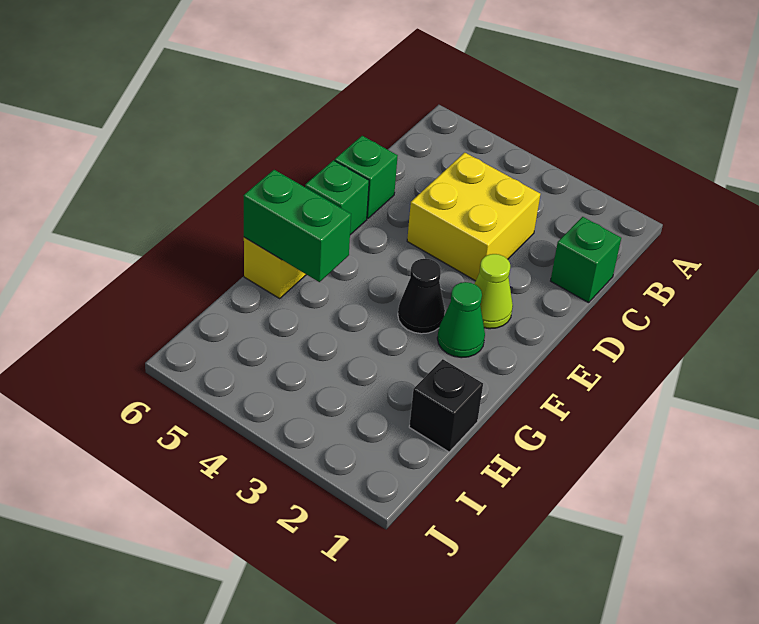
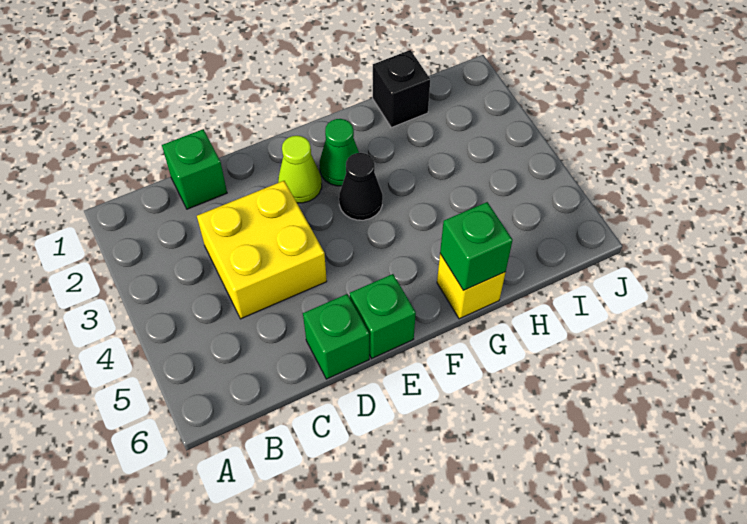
green 1x2 brick [243,170,351,282] -> green 1x1 brick [440,202,513,291]

